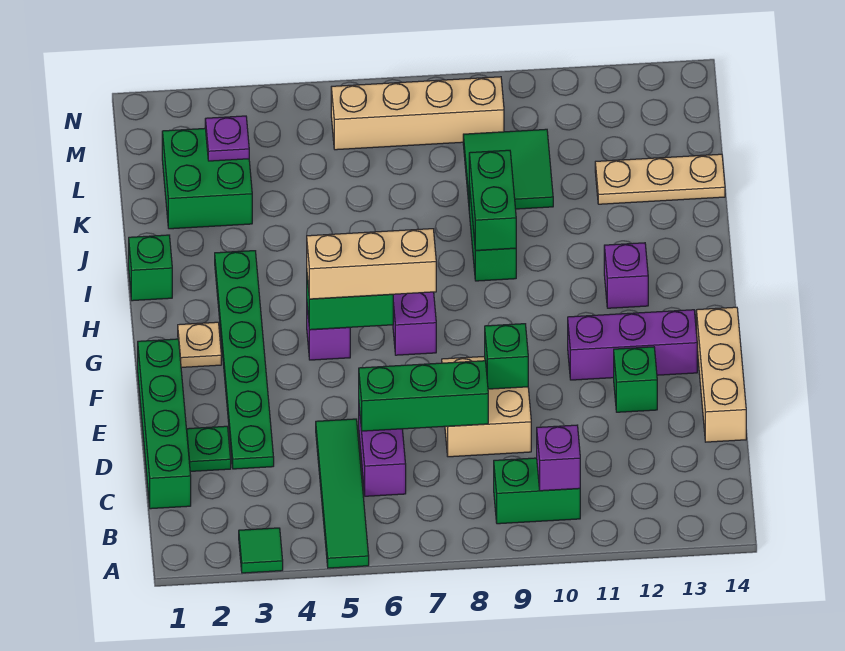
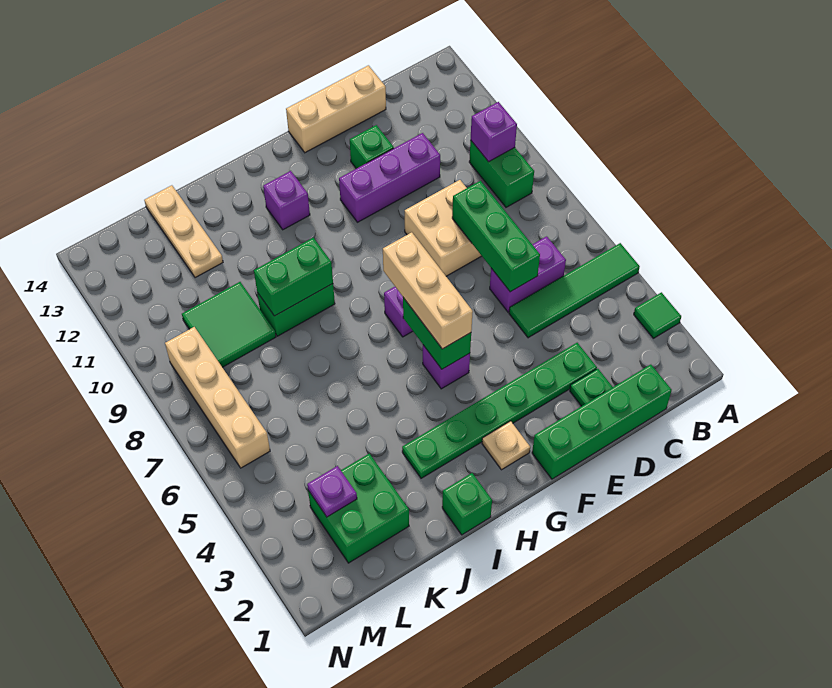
green 1x1 brick [485,324,528,389] -> none
purple 1x3 brick [568,310,697,380] -> purple 1x3 brick turned to [339,133,440,222]

